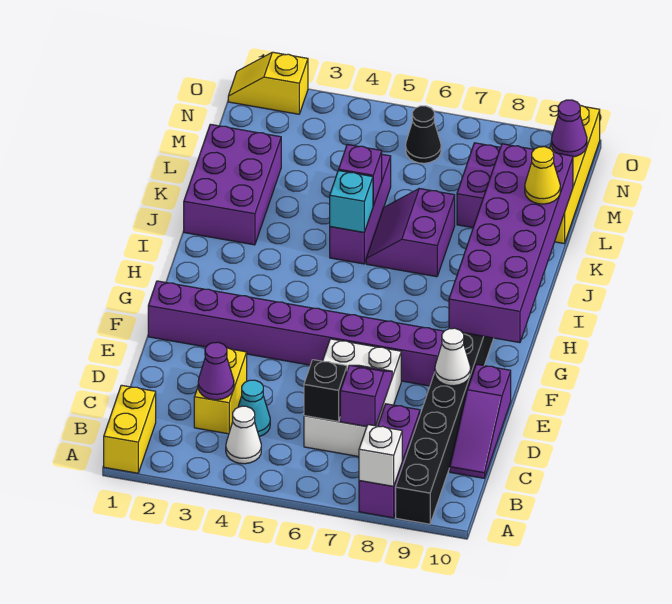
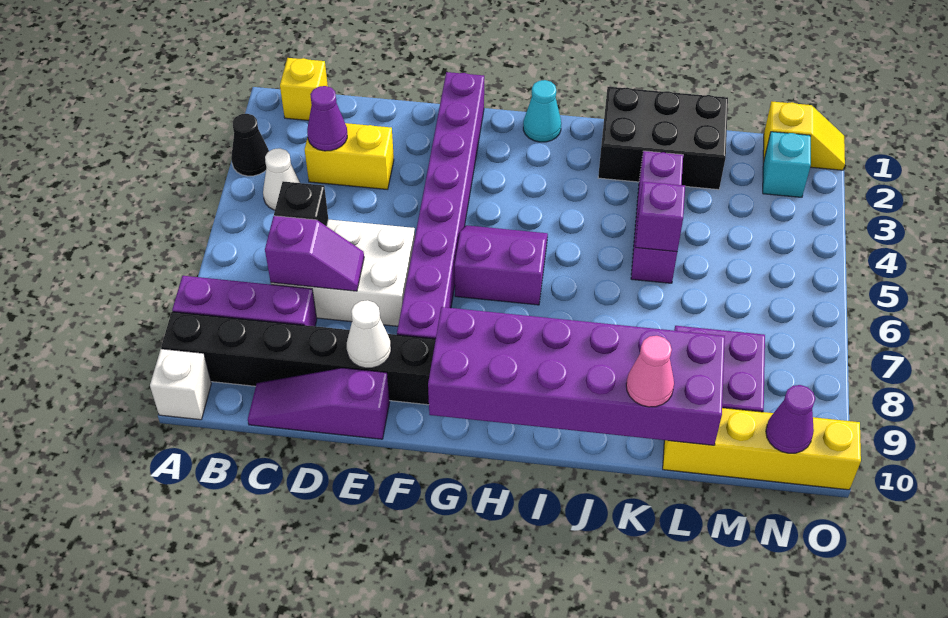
yellow 1x2 brick [104,385,156,473] -> yellow 1x1 brick [280,58,328,121]
white 1x1 brick [359,425,402,486] -> white 1x1 brick moved to [150,349,211,420]
cyan 1x1 cone [238,380,270,437] -> cyan 1x1 cone moved to [523,80,561,142]
purple 2x3 brick [184,124,281,245] -> black 2x3 brick [598,87,728,190]
purple 1x3 brick [330,154,391,264] -> purple 1x3 brick turned to [631,151,683,283]
cyan 1x1 brick [330,171,373,232] -> cyan 1x1 brick moved to [763,132,811,197]
purple 2x2 slope [366,189,455,277] -> purple 2x2 slope moved to [455,225,548,305]
yellow 1x1 cone [525,147,560,204] -> pink 1x1 cone [626,336,674,407]
black 1x1 cone [406,106,441,163] -> black 1x1 cone moved to [231,114,269,176]
yellow 1x2 slope [228,52,308,114] -> yellow 1x2 slope turned to [763,101,845,170]

